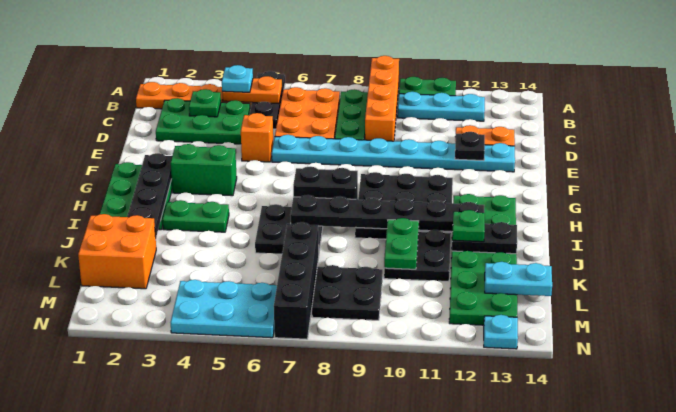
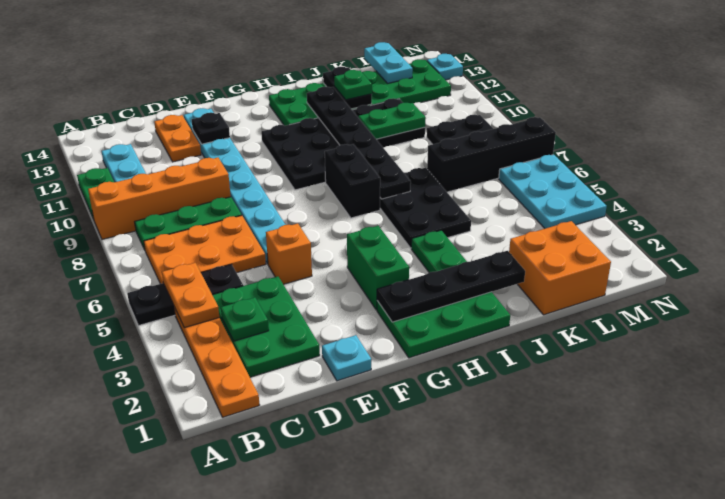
cyan 1x1 plate [222,65,253,92] -> cyan 1x1 plate moved to [322,335,371,381]
black 2x2 plate [255,204,323,254] -> black 2x3 plate [380,168,471,248]

